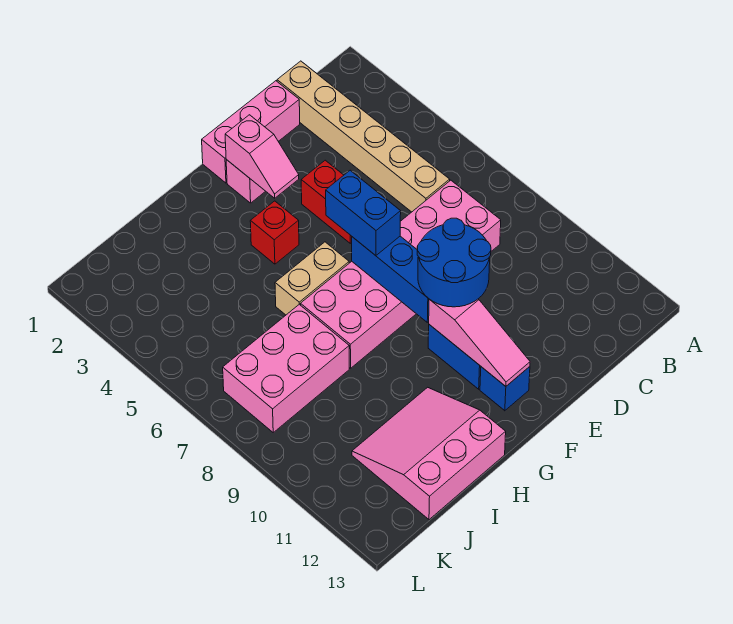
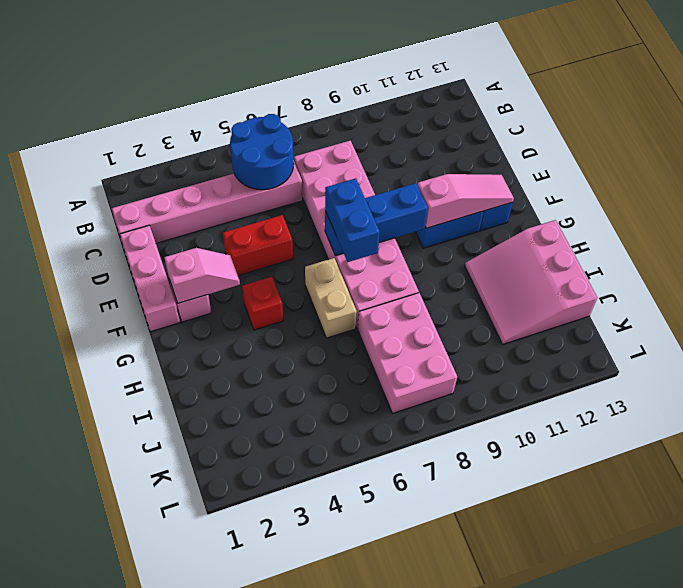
tan 1x6 brick [277,61,450,212] -> pink 1x6 brick [112,160,302,245]
blue 2x2 round brick [417,218,491,307] -> blue 2x2 round brick moved to [230,114,294,190]
blue 1x2 brick [326,170,401,256] -> blue 1x2 brick turned to [325,178,380,262]

